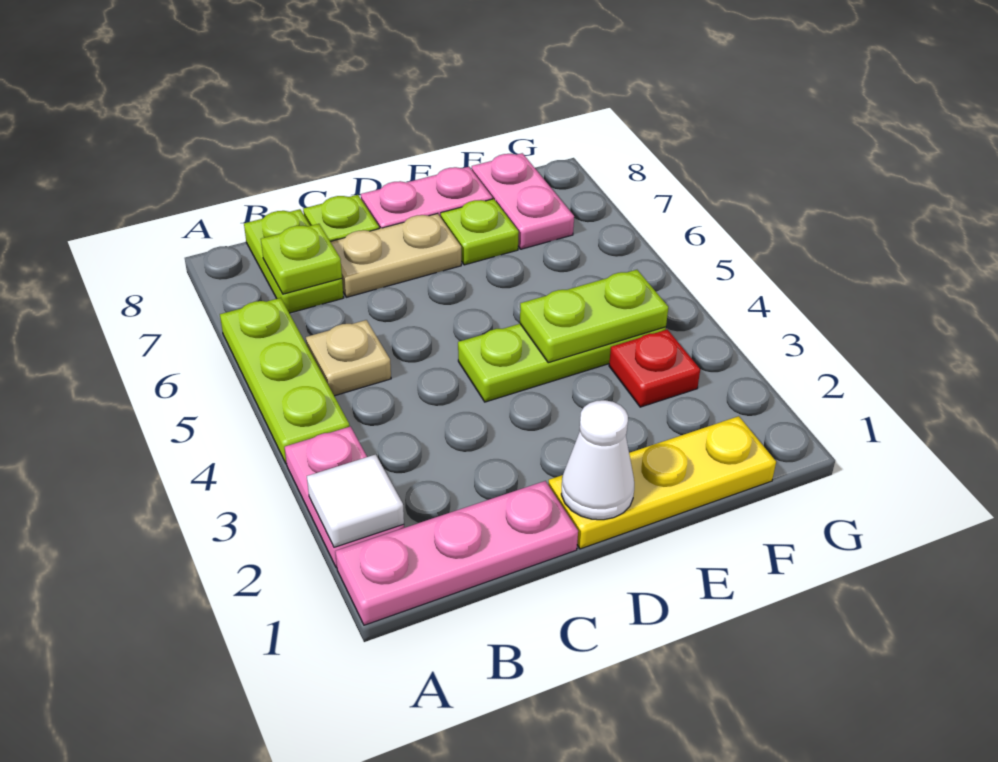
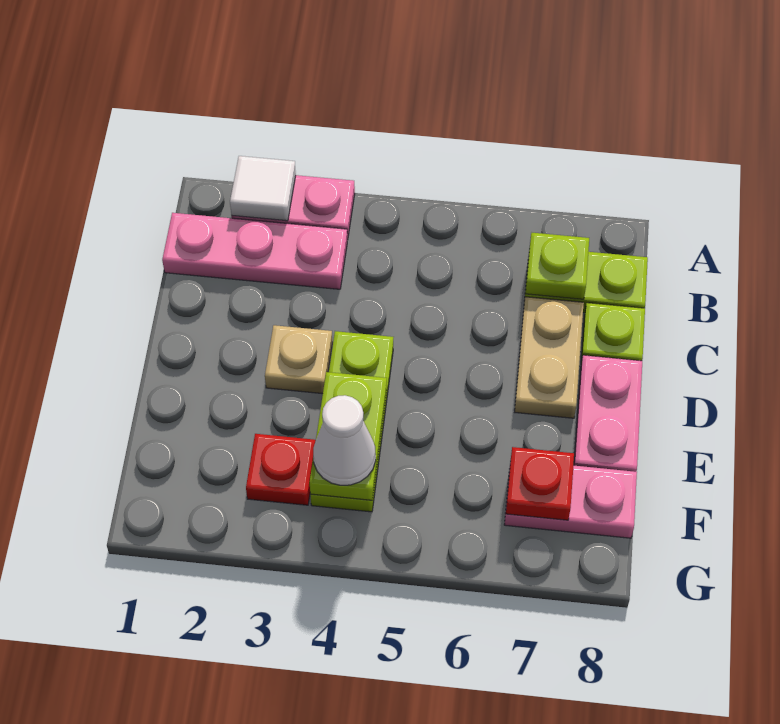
pink 1x3 plate [335,481,578,625] -> pink 1x3 plate turned to [162,213,347,289]
lime 1x3 plate [220,298,350,464] -> none
tan 1x1 plate [306,320,391,396] -> tan 1x1 plate moved to [265,325,332,394]
yellow 1x3 plate [548,416,776,549] -> none
white 1x1 cone [561,400,634,520] -> white 1x1 cone moved to [313,395,376,485]
lime 1x1 plate [441,199,519,265] -> none
none -> red 1x1 plate [506,447,574,520]

